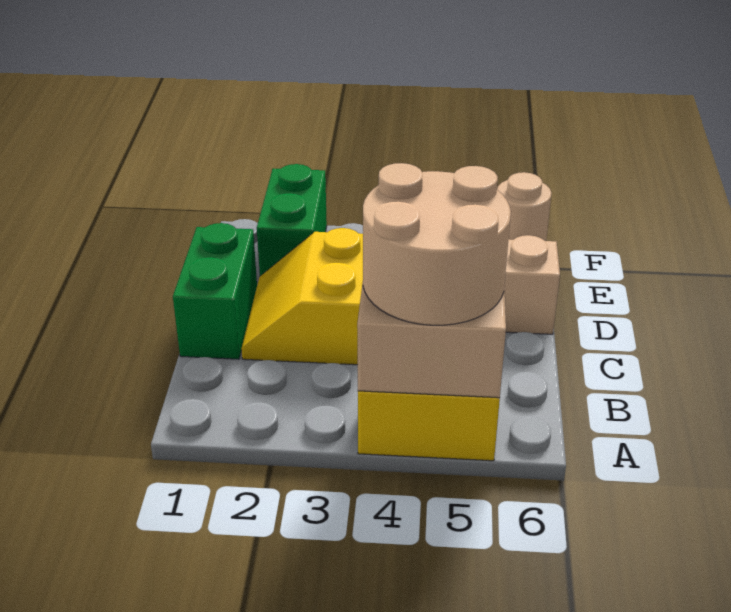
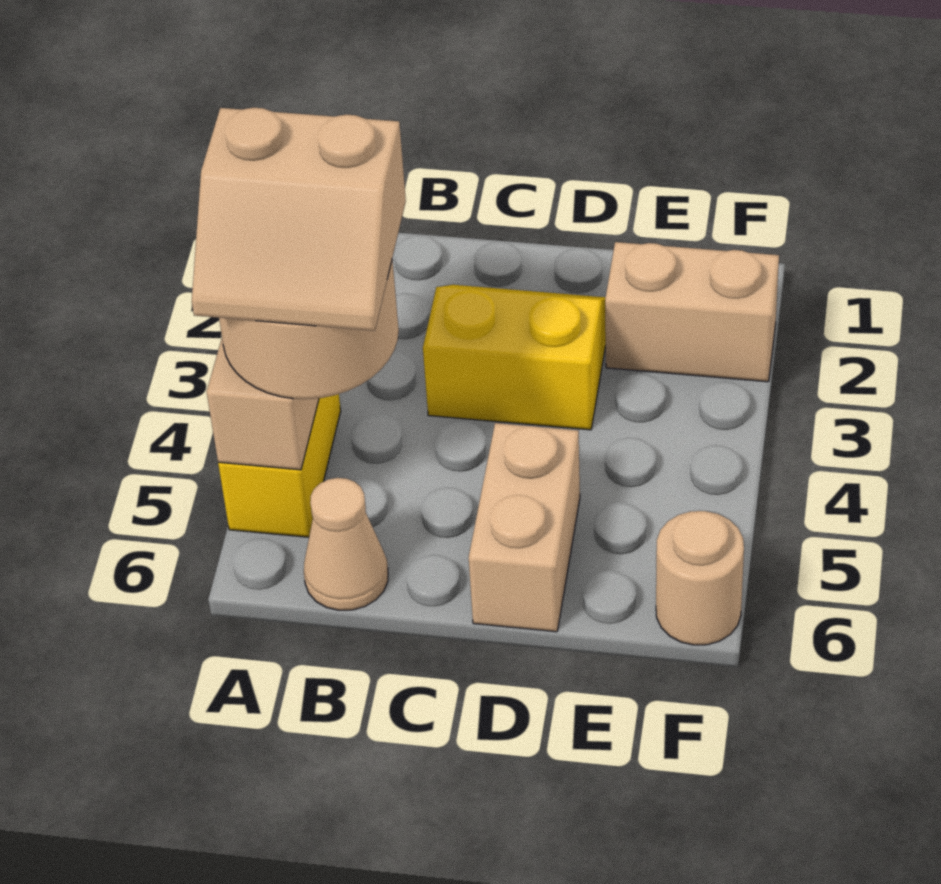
none -> tan 2x2 slope [192,108,406,331]
none -> tan 1x1 cone [304,478,388,610]
green 1x2 brick [173,223,257,359] -> none
green 1x2 brick [257,164,327,276] -> tan 1x2 brick [605,242,779,382]

